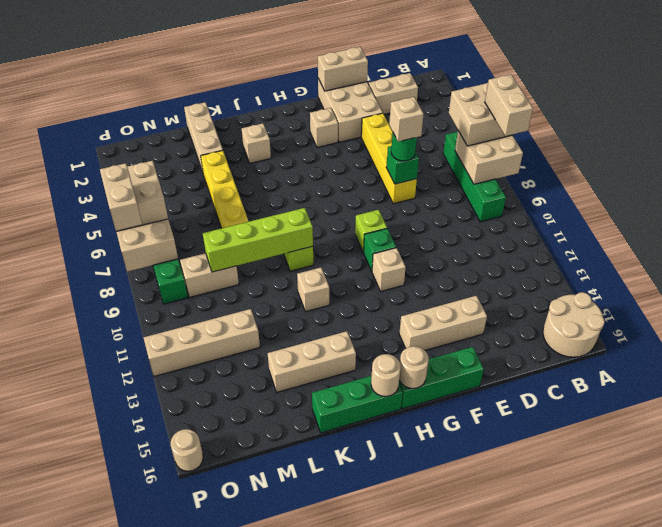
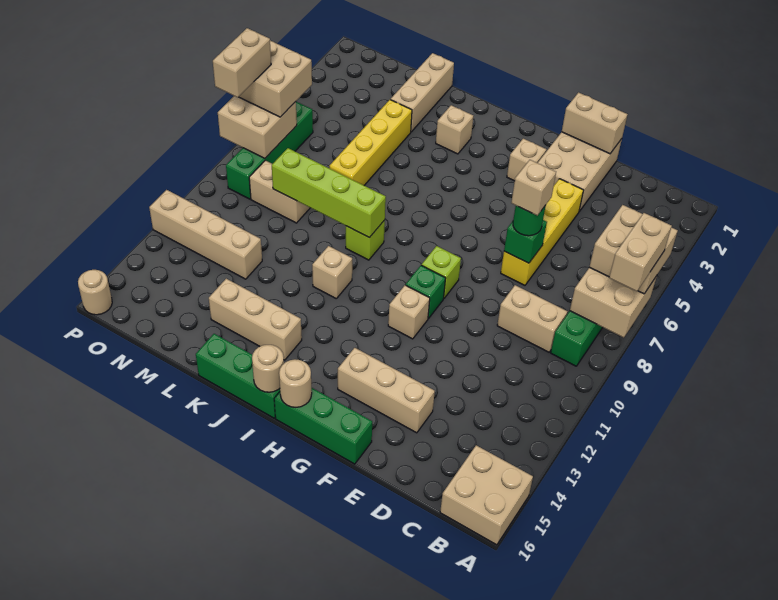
tan 2x2 round brick [543,292,605,357] -> tan 2x2 brick [440,445,533,545]
tan 1x2 brick [369,73,418,114] -> tan 1x2 brick moved to [497,285,568,352]

